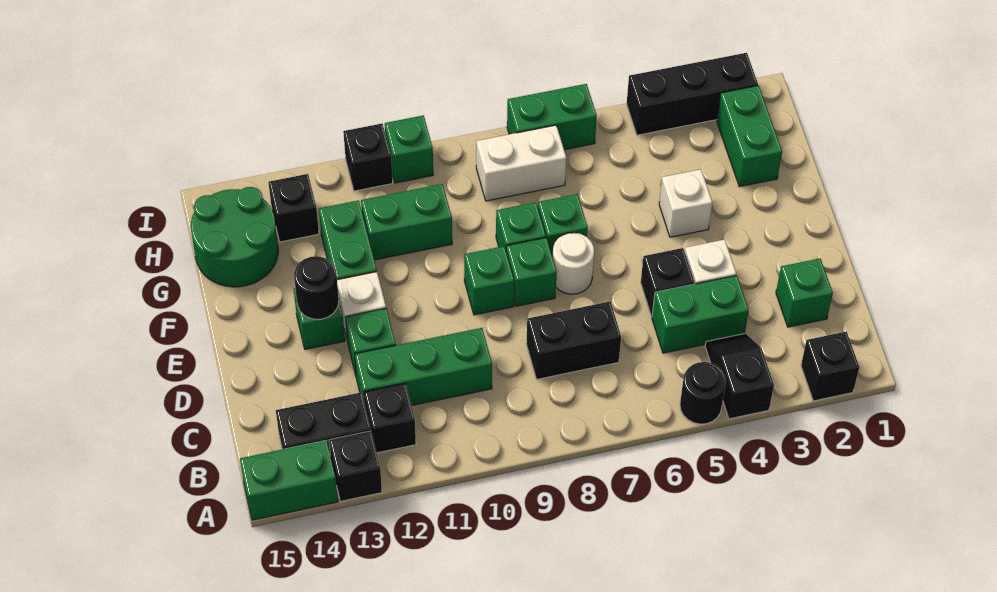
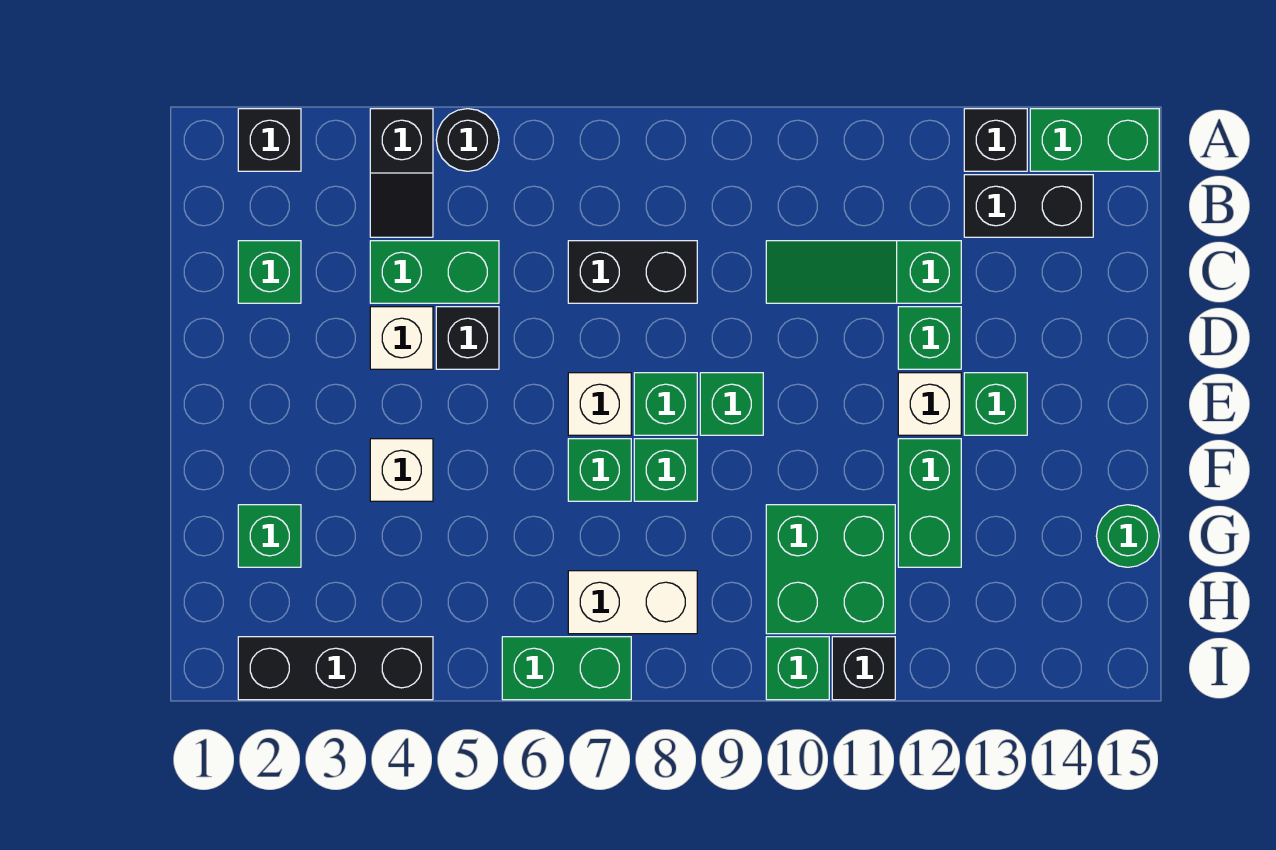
black 1x1 brick [364,383,416,453] -> none
green 1x3 brick [355,328,492,406] -> green 1x3 slope [766,241,961,303]
white 1x1 round brick [553,233,594,294] -> white 1x1 brick [568,373,631,435]
black 1x1 round brick [294,256,339,320] -> none
green 1x2 brick [717,86,782,187] -> green 1x1 brick [238,505,301,567]
green 1x2 brick [361,184,452,260] -> green 2x2 brick [766,505,895,634]
green 2x2 round brick [191,187,278,287] -> green 1x1 round brick [1096,505,1159,567]
black 1x1 brick [268,174,319,242] -> none

